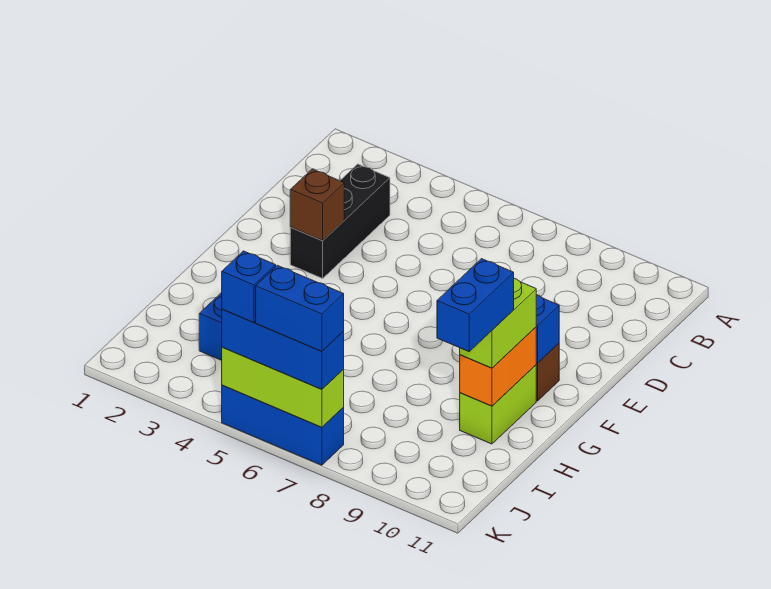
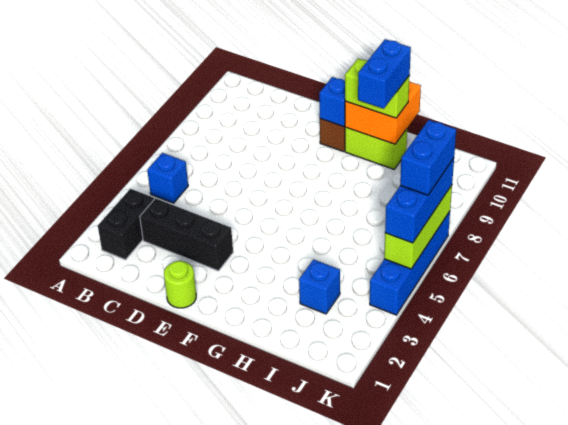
none -> black 1x2 brick [98,189,154,260]
none -> lime 1x1 round brick [164,261,196,308]
brown 1x1 brick [290,169,344,241] -> none
orange 1x2 brick [460,327,536,406] -> orange 2x2 brick [345,81,421,144]
blue 1x2 brick [437,259,514,352] -> blue 1x2 brick turned to [358,39,411,109]
blue 1x3 brick [222,385,344,465] -> blue 1x4 brick [370,211,450,315]
blue 1x1 brick [222,251,276,322] -> blue 1x1 brick moved to [147,153,188,203]

